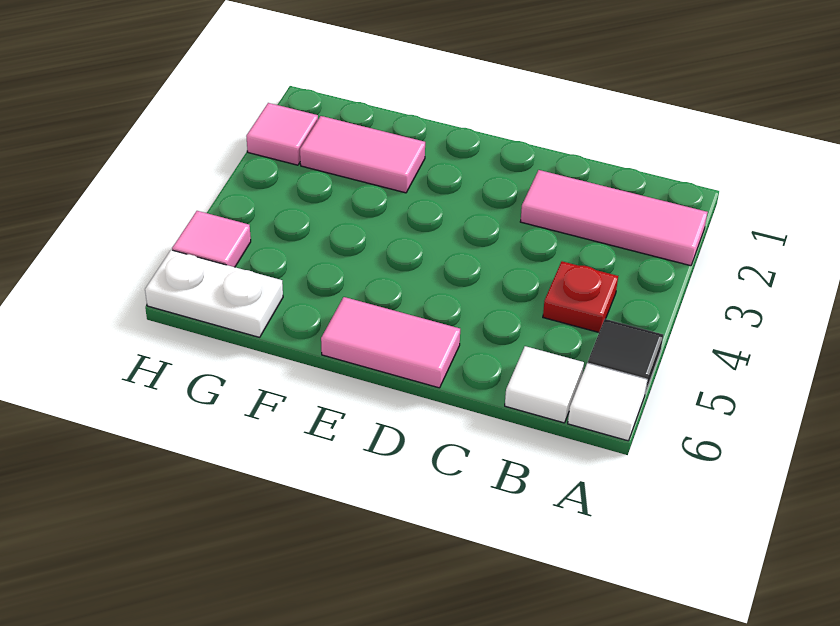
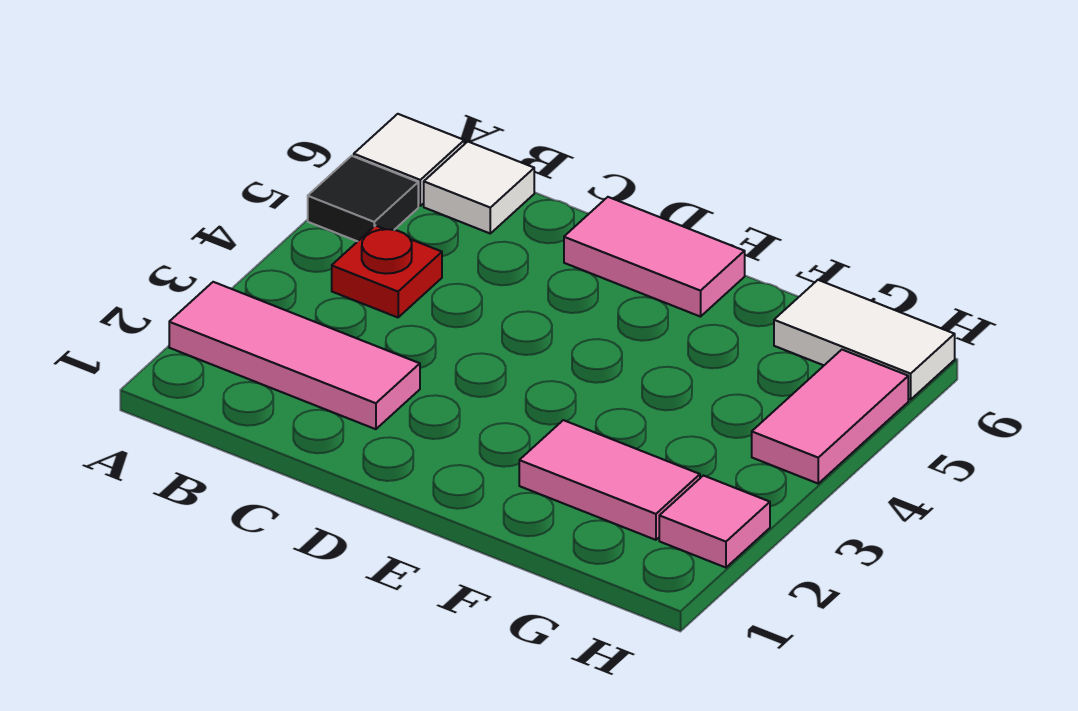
white 1x2 plate [145,250,283,337] -> white 1x2 tile [774,280,955,400]
pink 1x1 tile [172,211,251,267] -> pink 1x2 tile [752,350,908,483]

